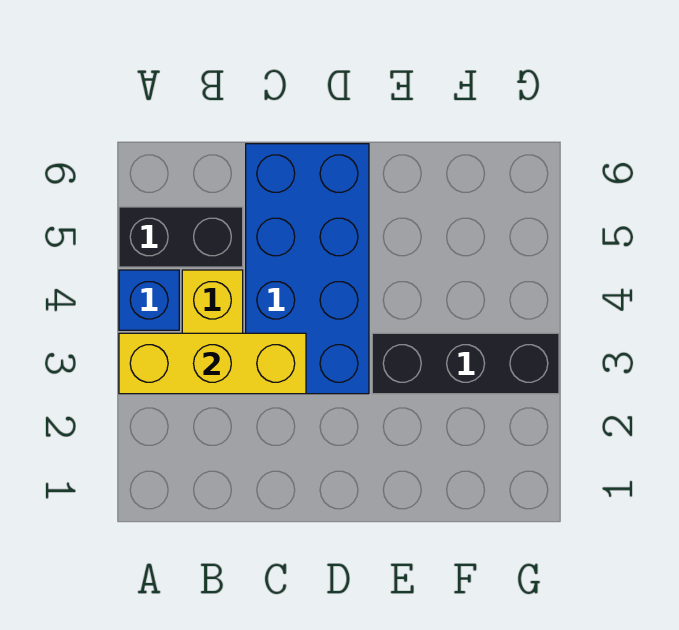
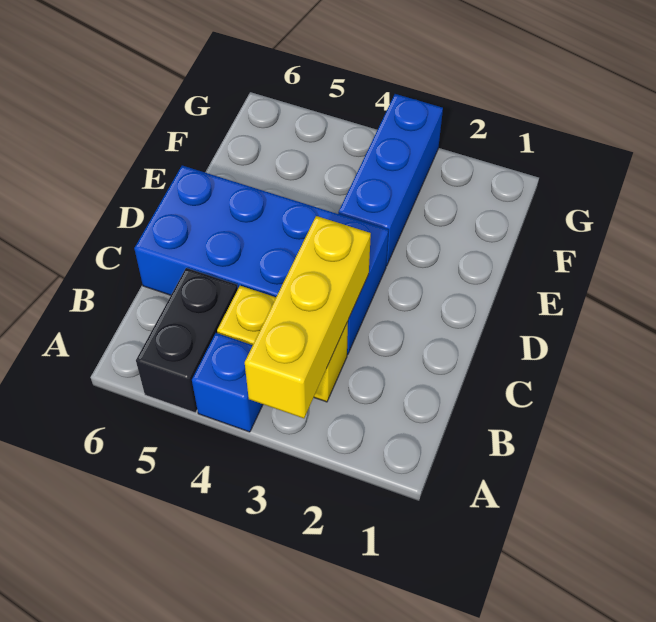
black 1x3 brick [372,333,559,394] -> blue 1x3 brick [338,94,443,266]

